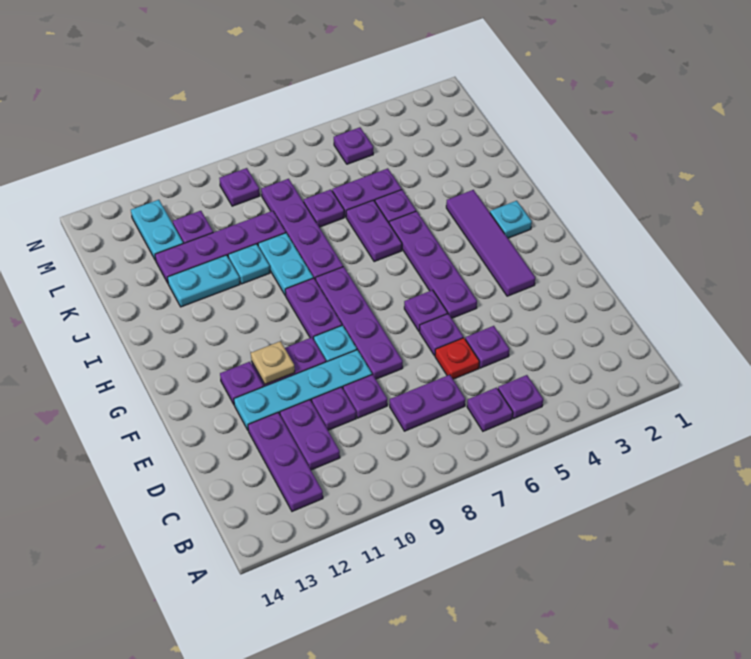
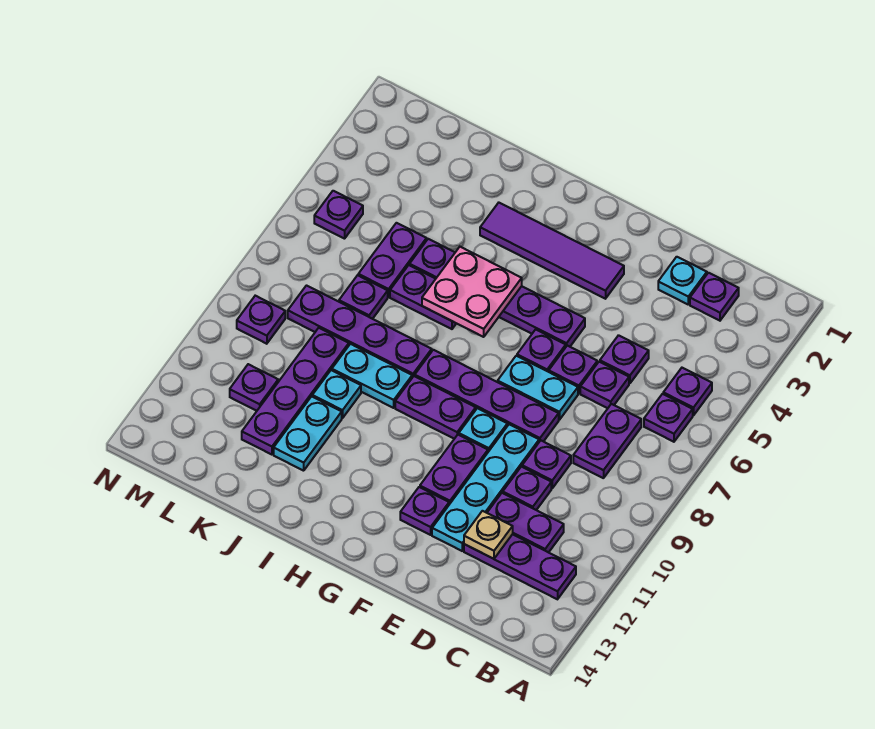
none -> purple 1x1 plate [690,273,739,321]
red 1x1 plate [435,338,479,379] -> purple 1x1 plate [580,362,629,408]
tan 1x1 plate [251,341,295,384] -> tan 1x1 plate moved to [464,511,513,559]
cyan 1x1 plate [490,201,532,238] -> cyan 1x1 plate moved to [658,257,707,304]
none -> pink 2x2 plate [422,247,522,337]
cyan 1x2 plate [131,200,183,261] -> cyan 1x2 plate moved to [498,356,578,420]

